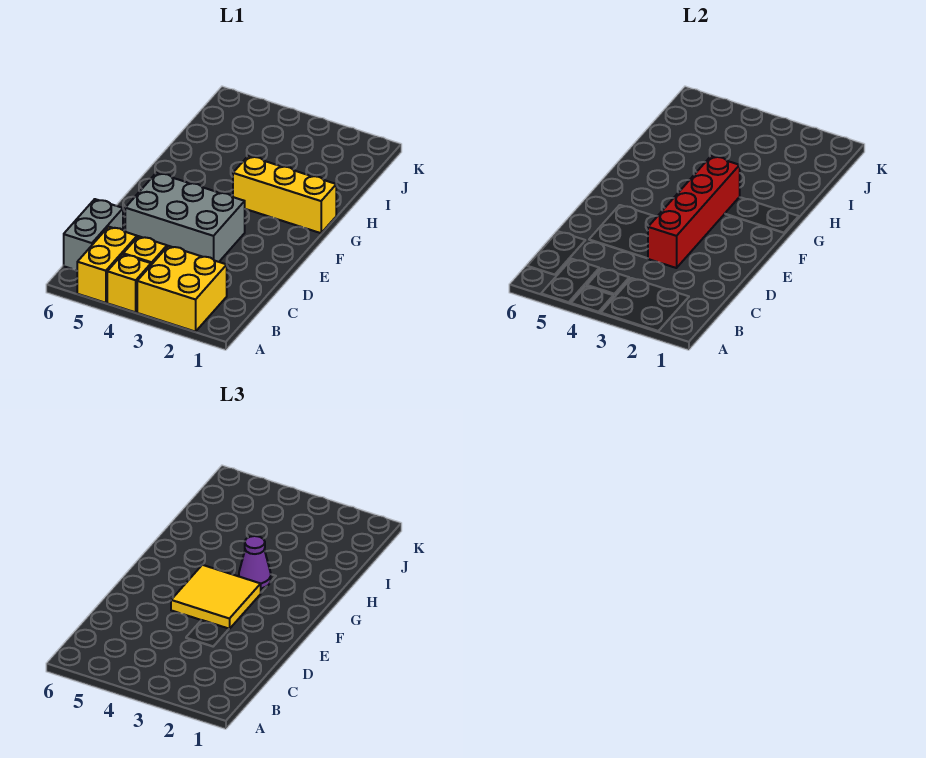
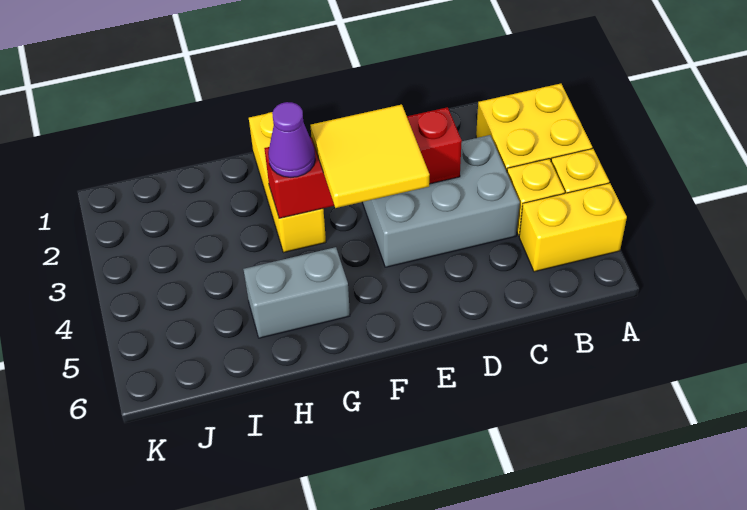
grey 1x2 brick [64,199,123,270] -> grey 1x2 brick moved to [243,247,350,338]
grey 2x3 brick [125,173,245,262] -> grey 2x3 brick turned to [362,135,520,267]

